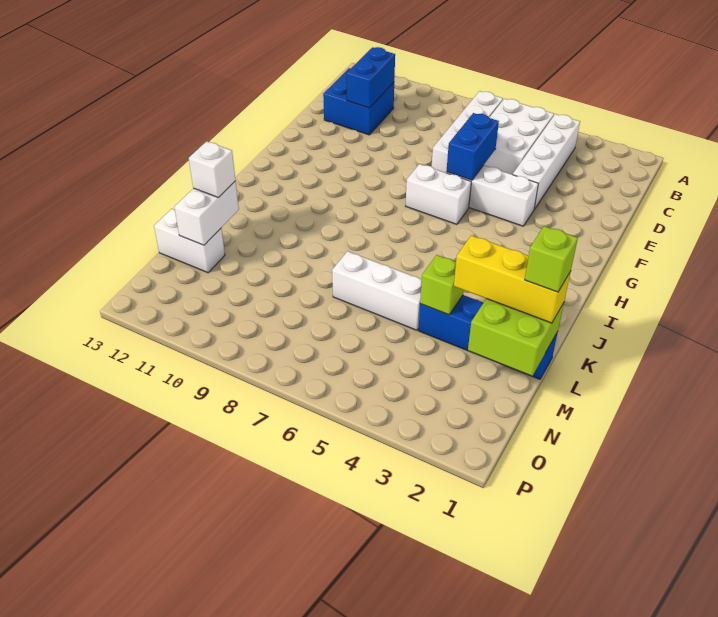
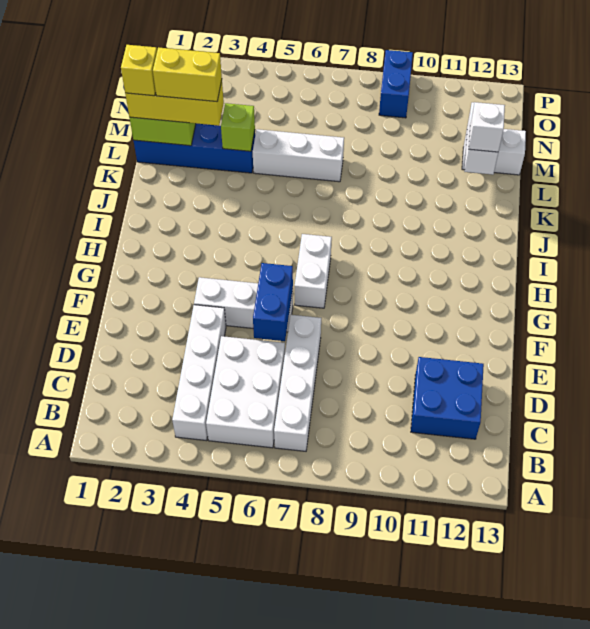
blue 1x2 brick [347,47,395,108] -> blue 1x2 brick moved to [379,50,413,118]
white 1x2 brick [406,164,471,224] -> white 1x2 brick turned to [295,234,332,308]
lime 1x1 brick [525,226,578,292] -> yellow 1x1 brick [121,45,157,96]
none -> yellow 1x2 brick [153,47,222,102]

